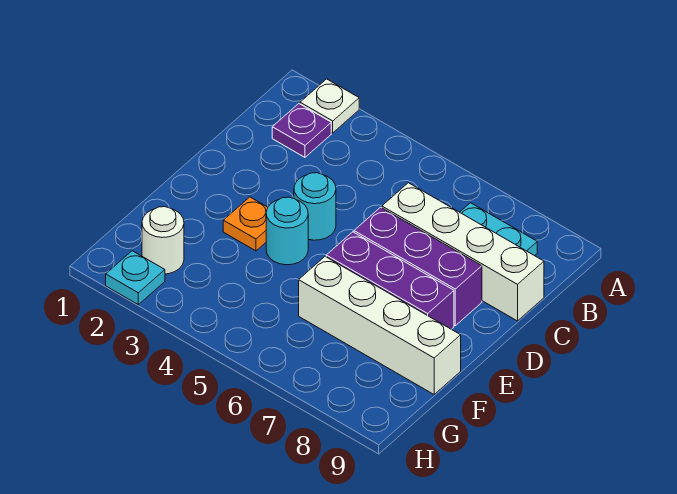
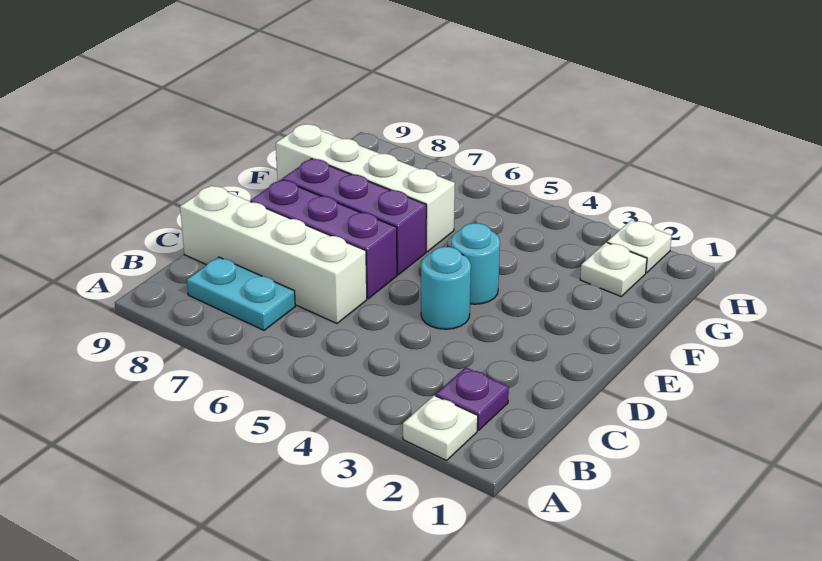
orange 1x1 plate [223,197,268,251] -> none
white 1x1 round brick [142,207,184,274] -> white 1x1 plate [580,242,647,296]
cyan 1x1 plate [106,251,165,304] -> white 1x1 plate [607,220,672,273]

